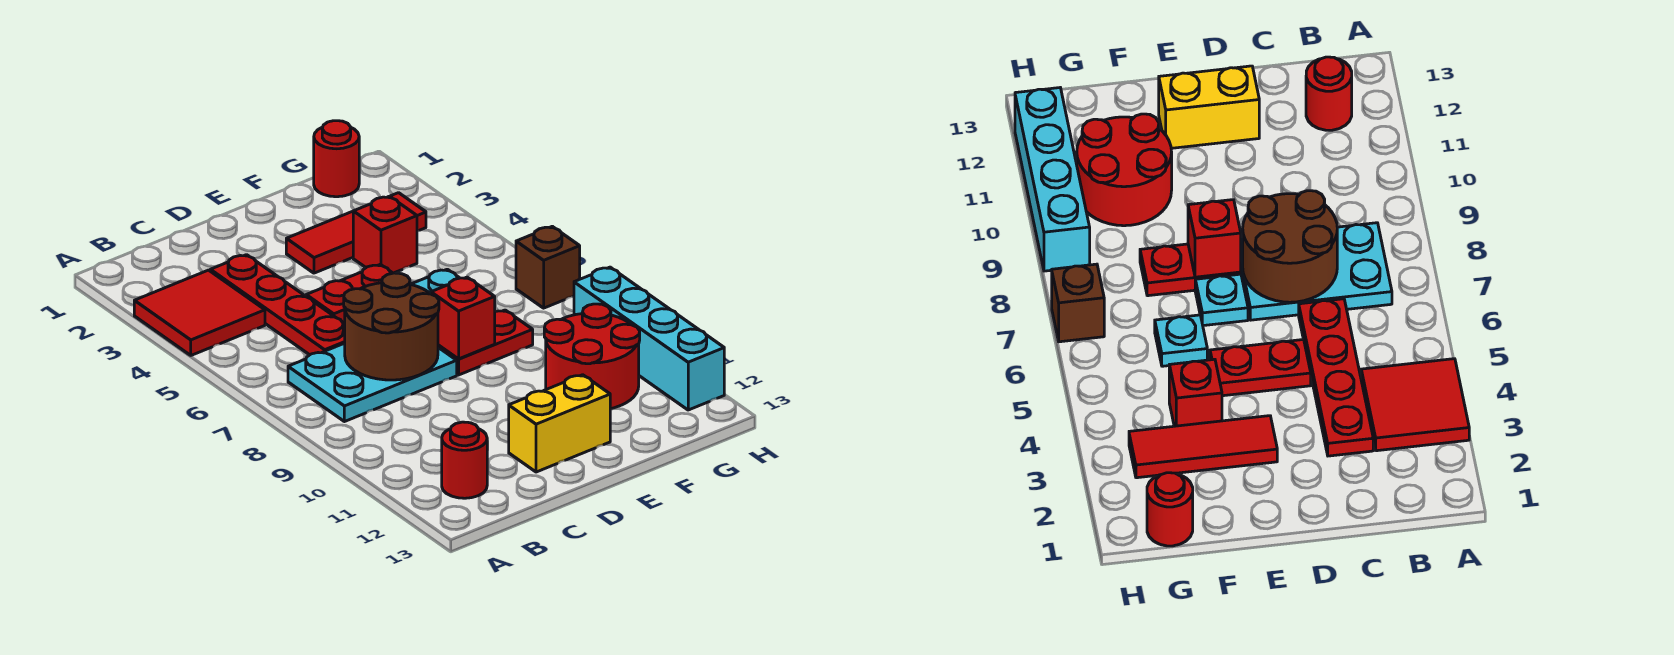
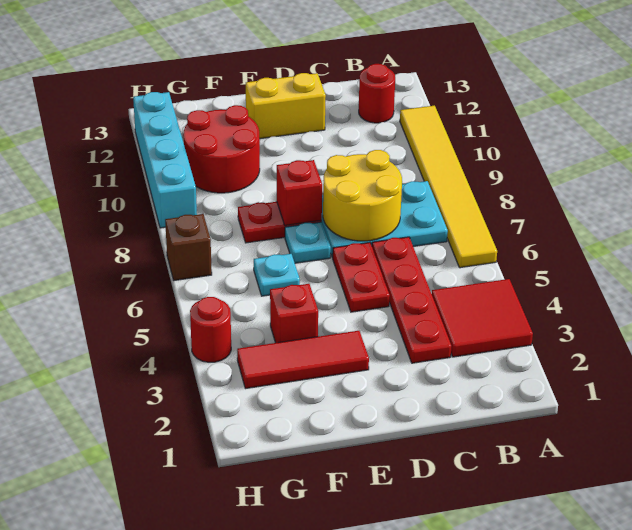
none -> yellow 1x6 tile [400,106,497,268]
brown 2x2 round brick [344,273,439,380] -> yellow 2x2 round brick [323,150,402,241]
red 1x2 plate [306,264,392,324] -> red 1x2 plate turned to [333,242,390,312]
red 1x1 round brick [314,121,359,197] -> red 1x1 round brick moved to [190,297,231,362]

